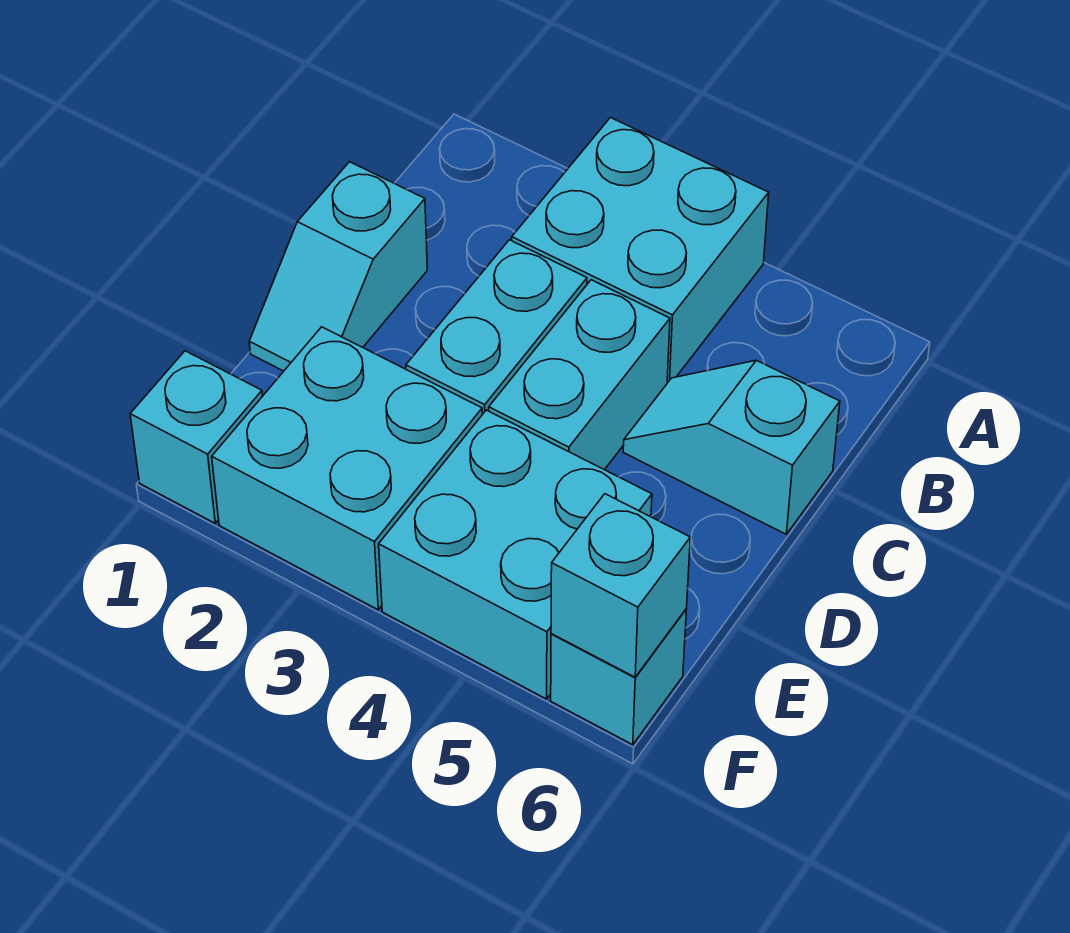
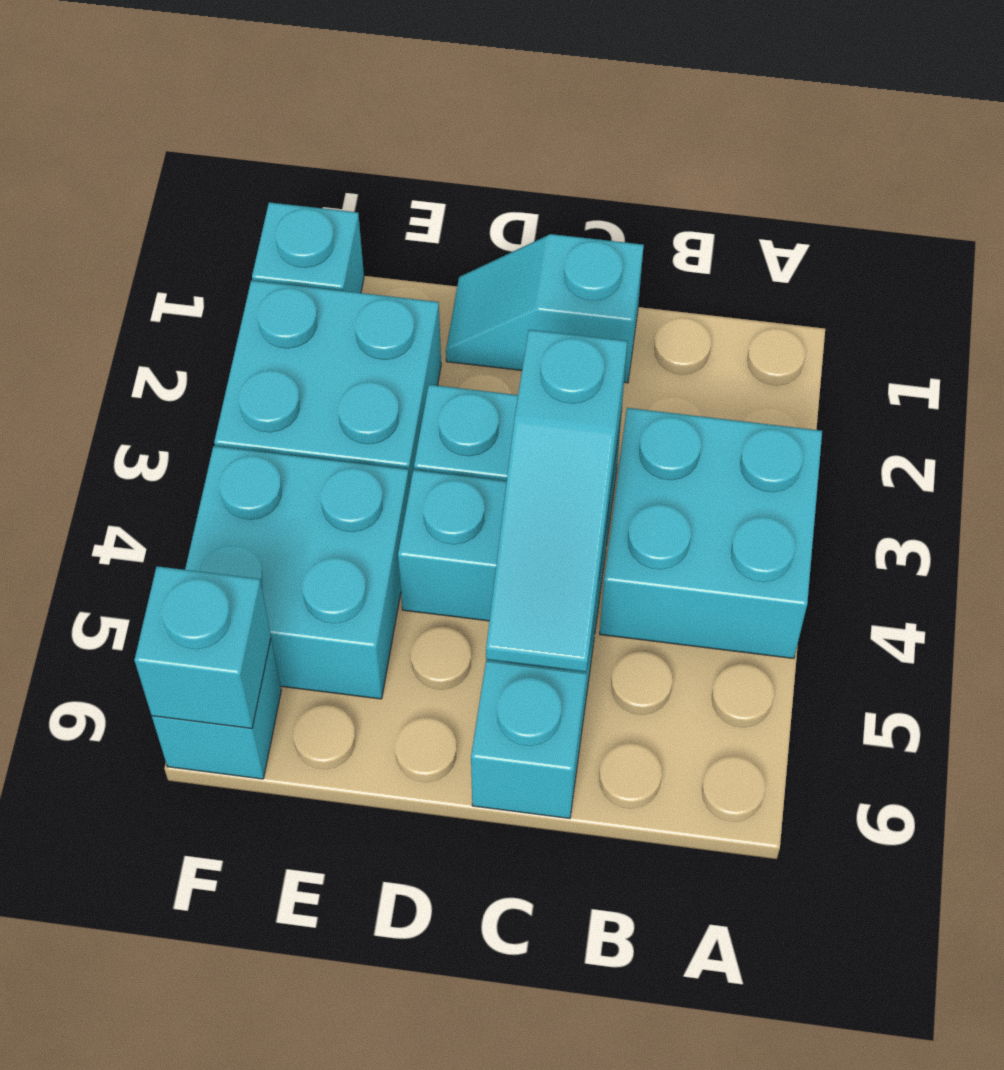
none -> cyan 1x3 slope [486,330,627,672]

